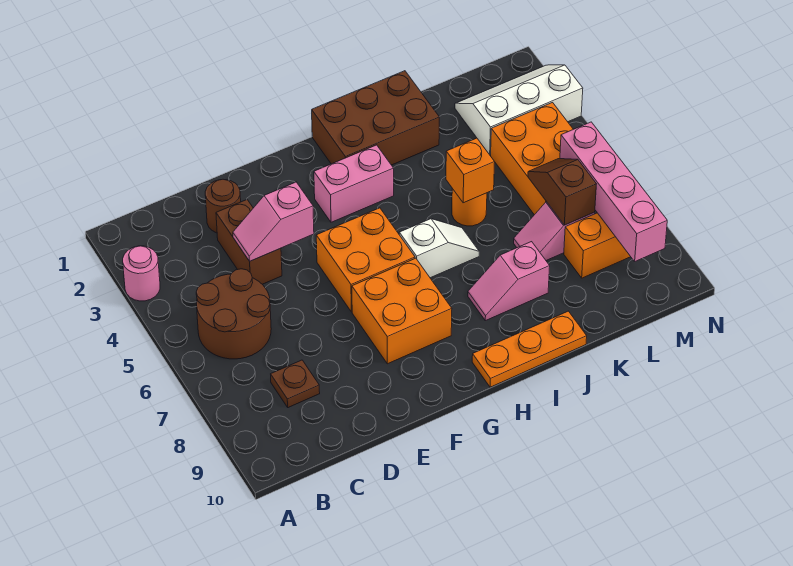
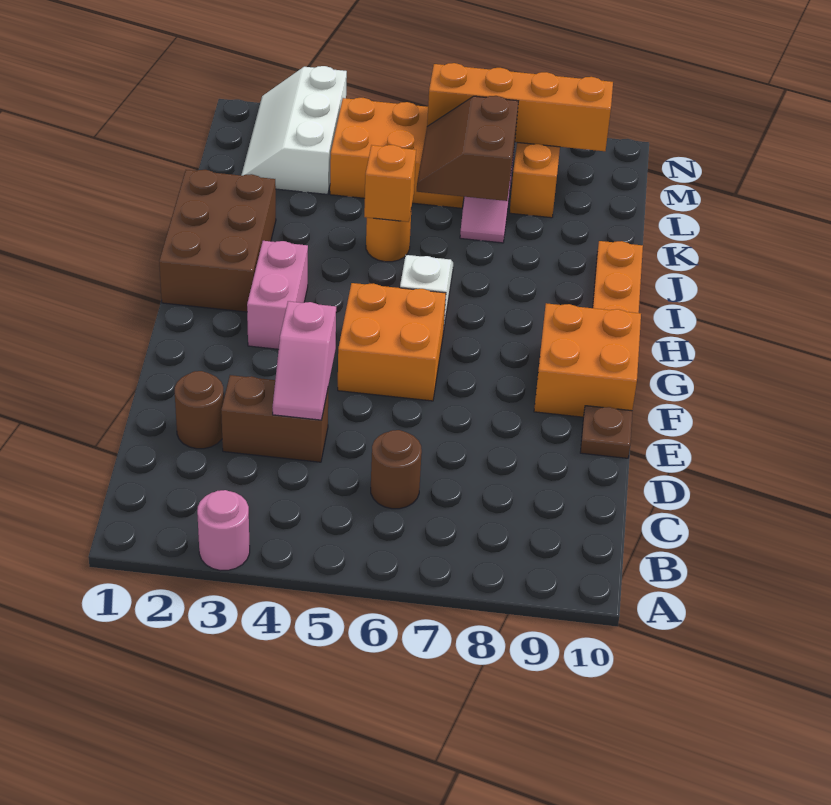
brown 2x2 round brick [196,269,271,359] -> brown 1x1 round brick [371,430,422,509]
brown 1x1 plate [271,360,320,408] -> brown 1x1 plate moved to [580,406,632,458]
orange 2x2 brick [352,258,452,364] -> orange 2x2 brick moved to [534,303,641,417]
pink 1x2 slope [468,242,550,321] -> none
brown 1x2 slope [528,159,596,225] -> brown 2x2 slope [417,96,518,201]
pink 1x4 brick [560,122,667,261] -> orange 1x4 brick [427,63,613,151]

